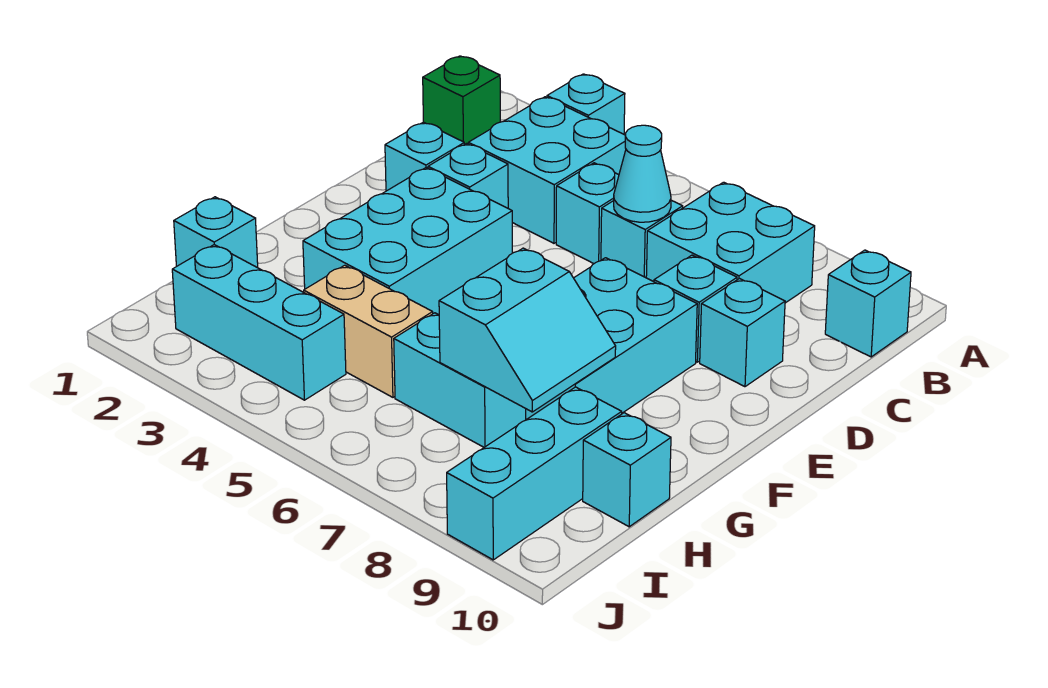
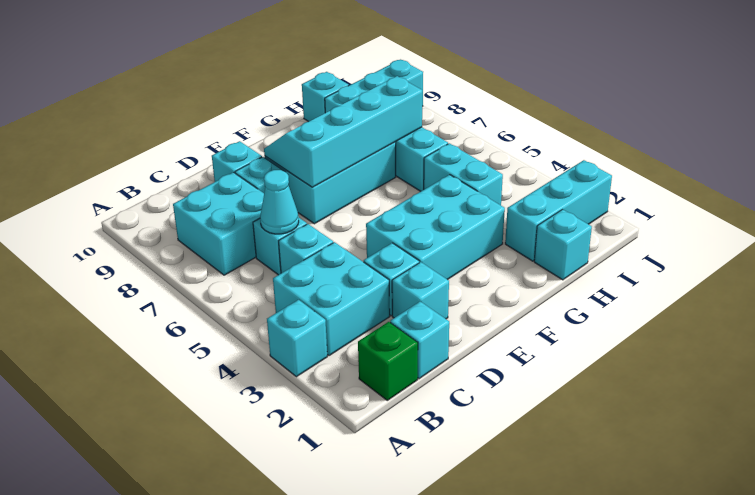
cyan 1x1 brick [825,250,911,357] -> cyan 1x1 brick moved to [390,302,449,379]
cyan 2x2 slope [439,248,616,412] -> cyan 2x4 slope [264,76,422,187]
tan 1x2 brick [304,265,433,397] -> cyan 1x2 brick [424,143,503,205]
cyan 1x3 brick [172,245,346,400] -> cyan 1x3 brick turned to [505,160,612,261]

